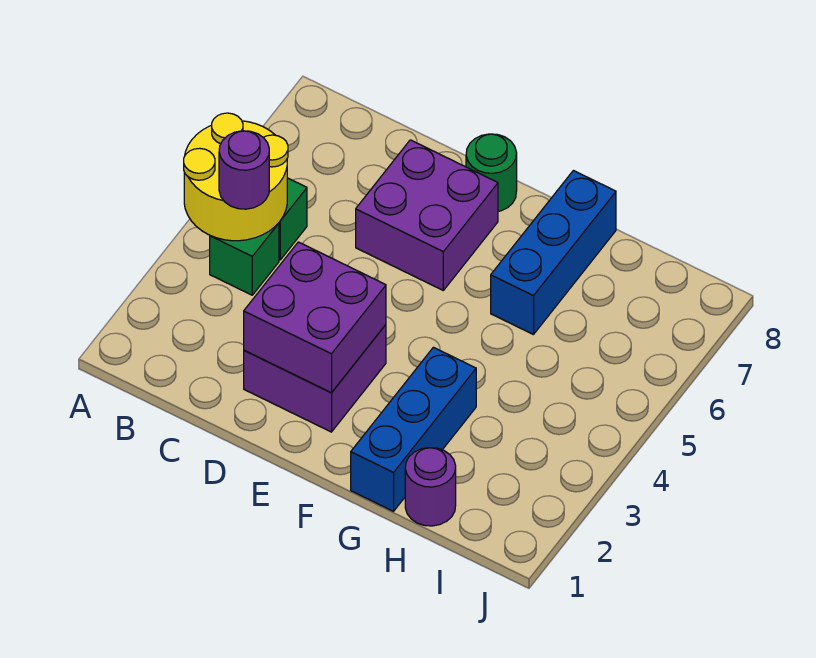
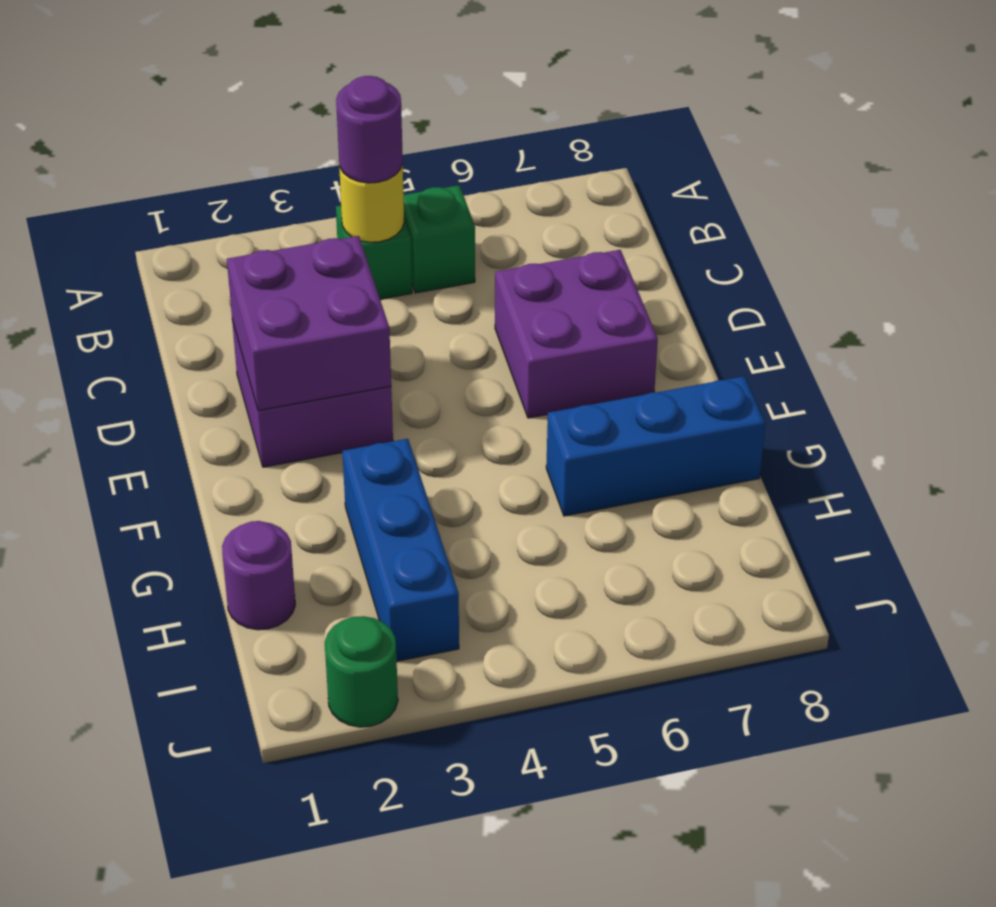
yellow 2x2 round brick [184,113,288,241] -> yellow 1x1 round brick [339,165,404,242]
green 1x1 round brick [466,134,517,211] -> green 1x1 round brick moved to [325,616,398,727]
blue 1x3 brick [351,347,476,511] -> blue 1x3 brick turned to [342,439,459,661]

